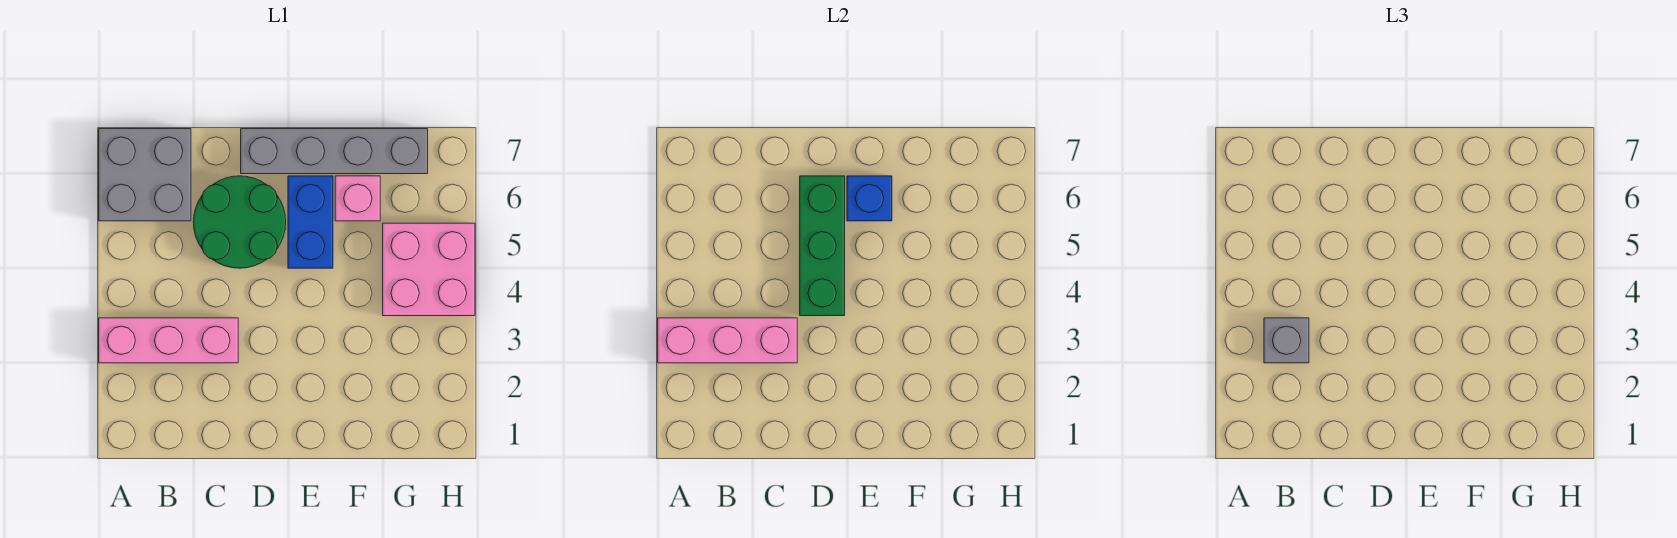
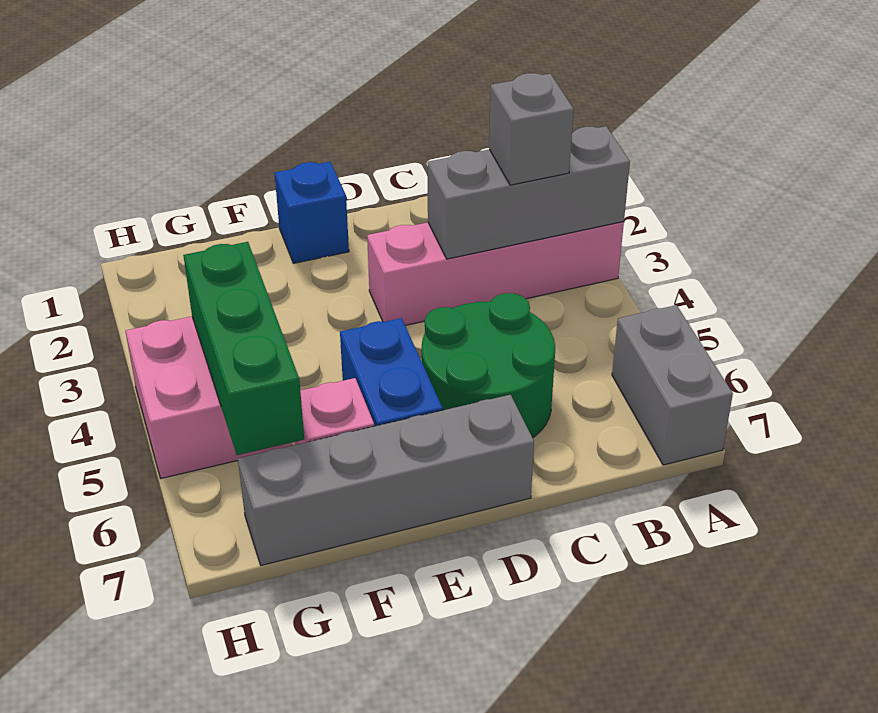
pink 1x3 brick [99,318,238,363] -> pink 1x4 brick [367,222,624,325]
pink 1x3 brick [658,318,797,363] -> grey 1x3 brick [428,126,630,259]
grey 2x2 brick [99,129,191,221] -> grey 1x2 brick [612,305,733,465]
green 1x3 brick [800,176,845,316] -> green 1x3 brick moved to [183,242,304,455]
blue 1x1 brick [847,176,892,221] -> blue 1x1 brick moved to [275,162,349,263]

